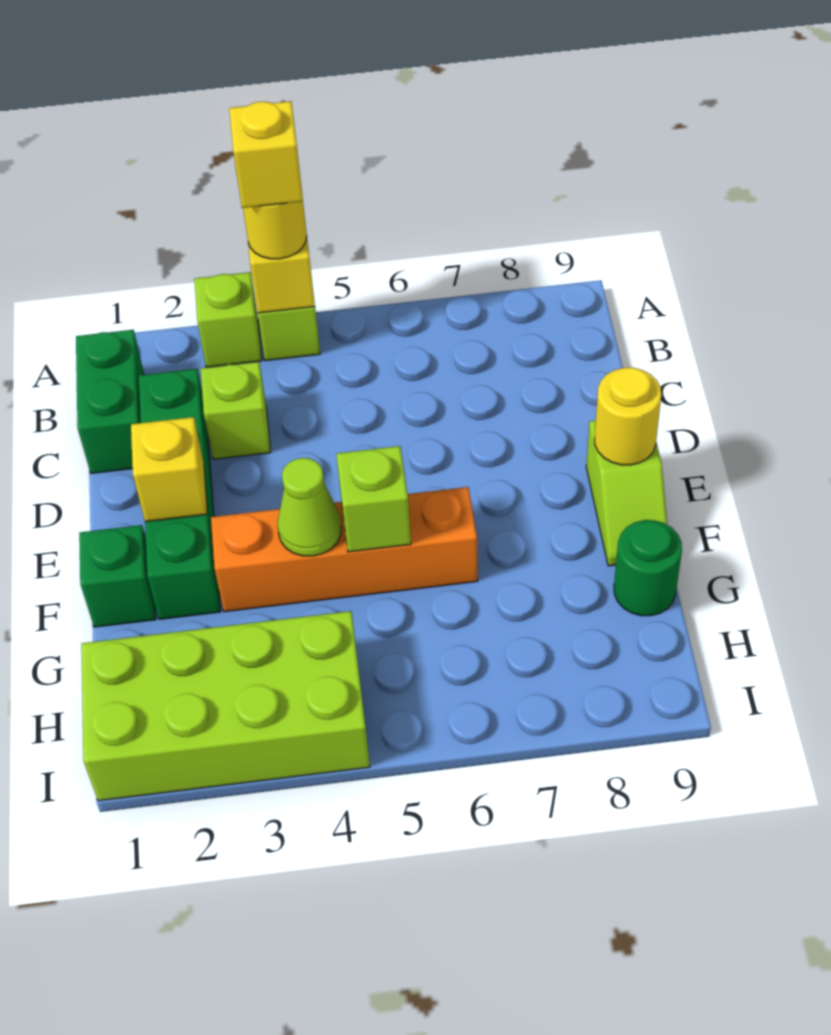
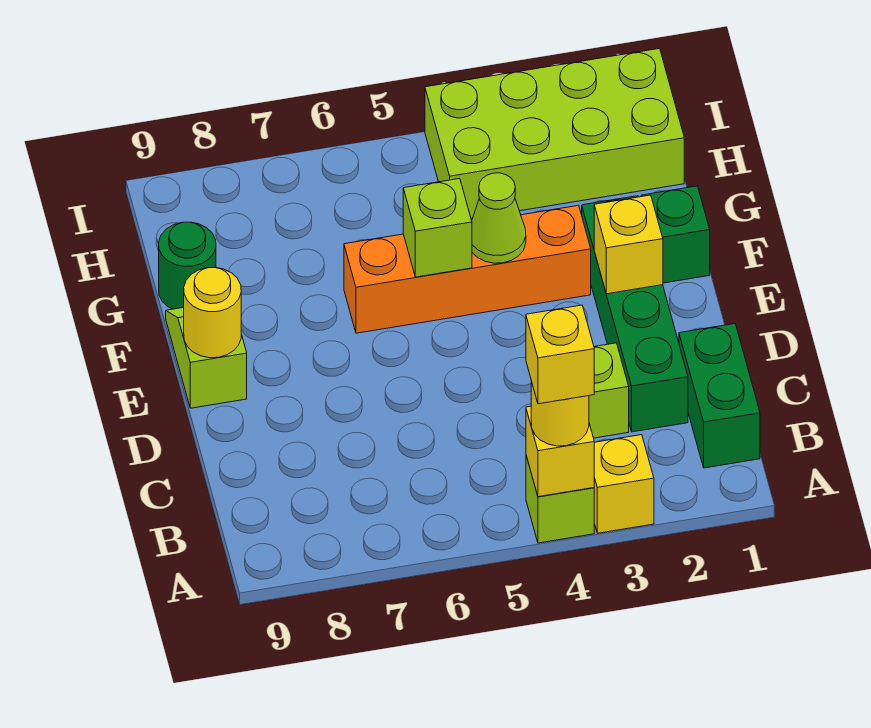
lime 1x1 brick [194,272,262,367] -> yellow 1x1 brick [594,435,654,533]

